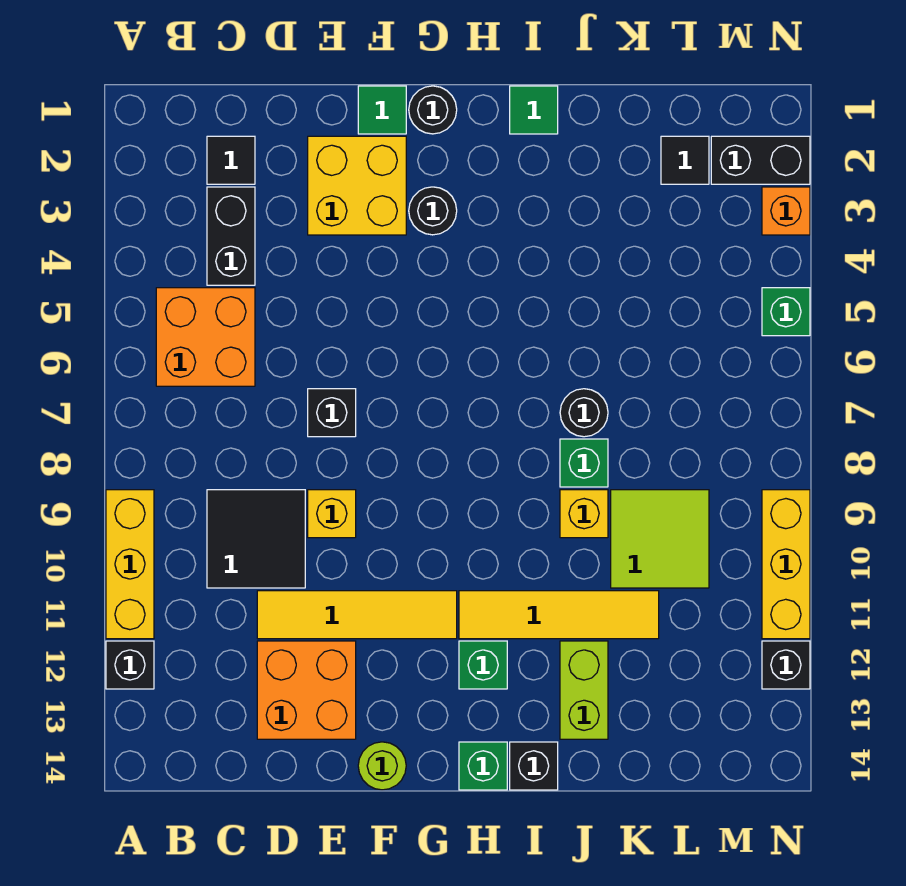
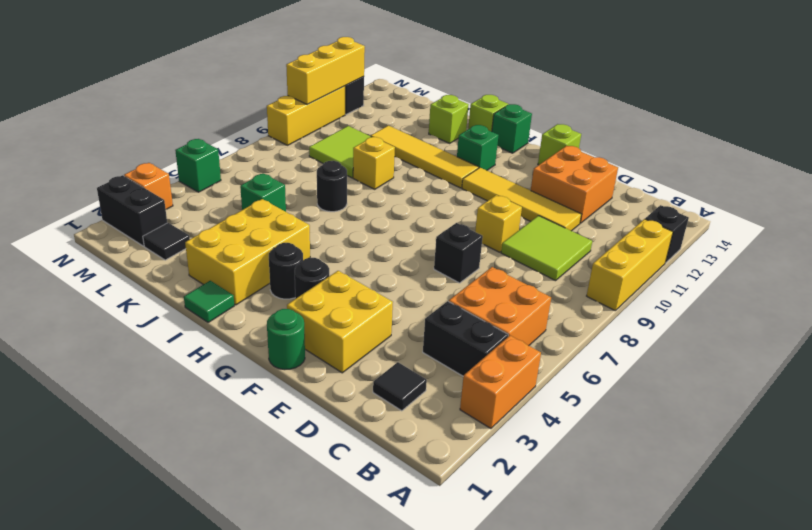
none -> orange 1x2 brick [460,336,541,429]
black 1x2 brick [207,187,255,285] -> black 1x2 brick turned to [423,301,508,376]
black 2x2 tile [207,490,305,588] -> lime 2x2 tile [501,216,592,281]
green 1x1 tile [358,86,406,134] -> green 1x1 round brick [267,309,305,370]
lime 1x1 round brick [358,742,406,790] -> lime 1x1 brick [538,124,581,165]
black 1x1 round brick [409,86,457,134] -> black 1x1 round brick moved to [269,243,303,299]
none -> yellow 2x3 brick [185,199,310,305]
black 1x1 brick [510,742,558,790] -> lime 1x1 brick [468,95,508,132]
green 1x1 brick [560,439,608,487] -> green 1x1 brick moved to [240,173,286,212]
lime 1x2 brick [560,641,608,739] -> lime 1x1 brick [429,95,469,143]
none -> yellow 1x3 brick [286,37,365,105]

